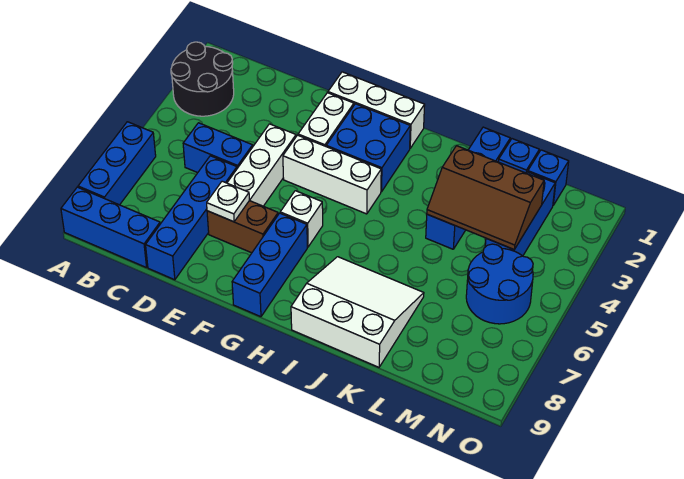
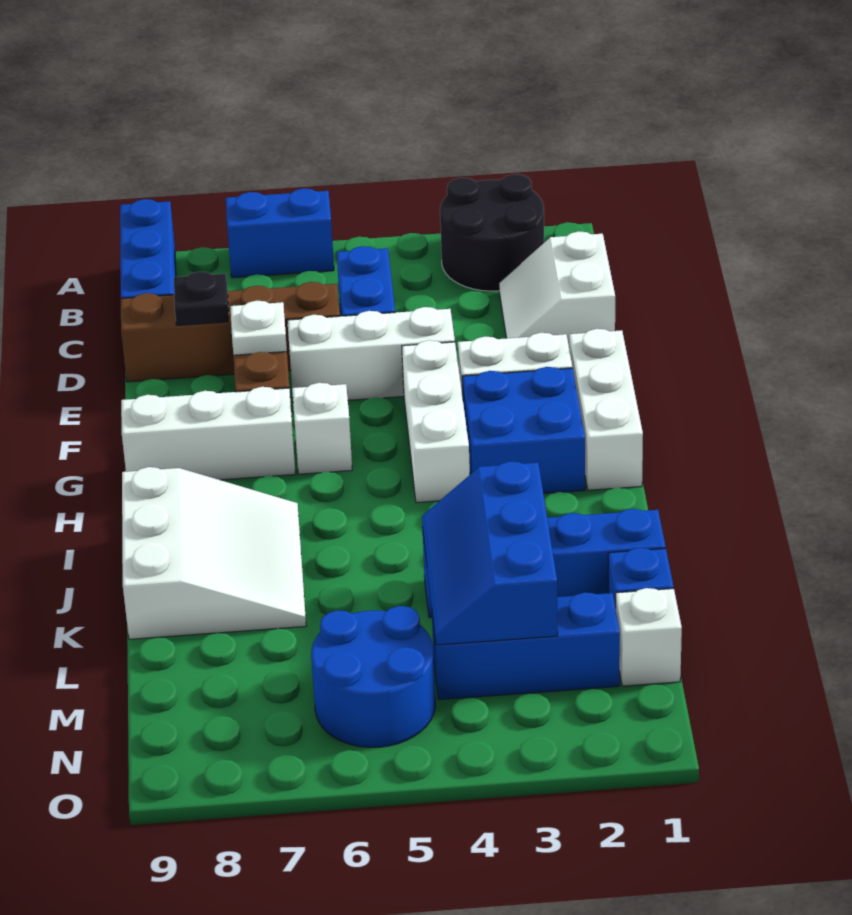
blue 1x3 brick [78,122,156,205] -> blue 1x2 brick [226,188,334,278]
none -> white 2x2 slope [499,231,615,345]
blue 1x4 brick [146,156,237,280] -> brown 1x4 brick [121,282,340,382]
none -> black 1x1 plate [174,272,229,325]
blue 1x3 brick [232,213,307,317] -> white 1x3 brick [121,387,296,480]
brown 2x3 slope [427,146,544,249] -> blue 2x3 slope [422,461,558,645]
blue 1x1 brick [528,150,569,205] -> white 1x1 brick [616,588,682,686]

